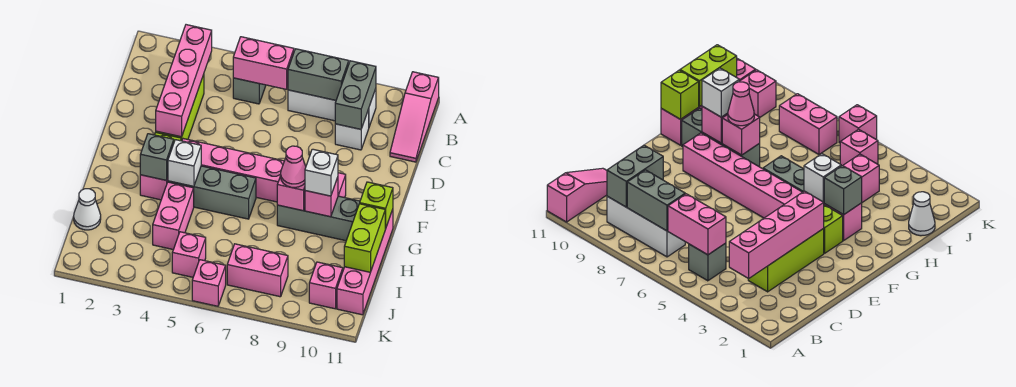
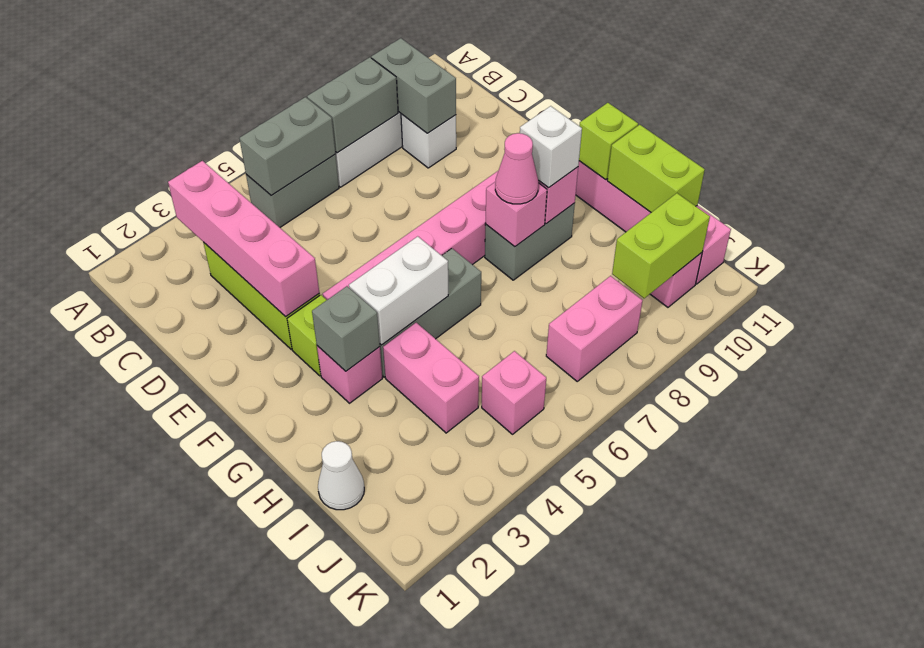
pink 1x3 slope [390,72,439,162] -> none
grey 1x1 brick [233,78,266,104] -> grey 1x2 brick [246,155,339,227]
pink 1x2 brick [233,37,294,89] -> grey 1x2 brick [239,97,335,195]
white 1x1 brick [168,140,201,186] -> white 1x2 brick [349,236,448,345]
grey 1x3 brick [277,196,360,241] -> grey 1x2 brick [485,203,575,280]
none -> lime 1x2 brick [612,193,710,298]
pink 1x1 brick [192,260,226,306] -> none

